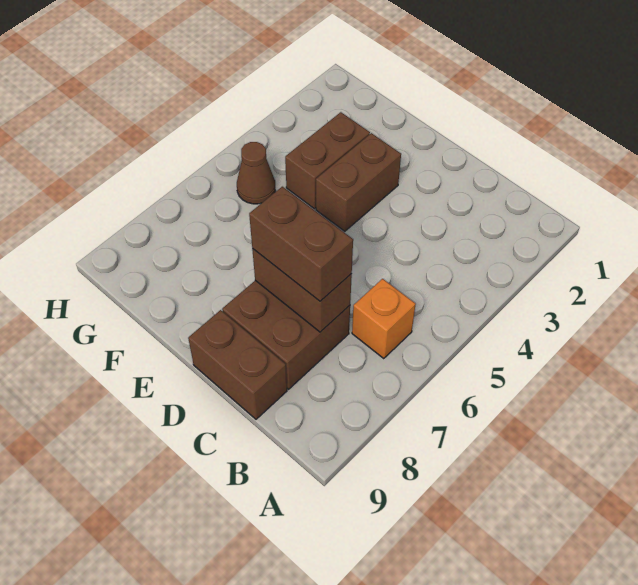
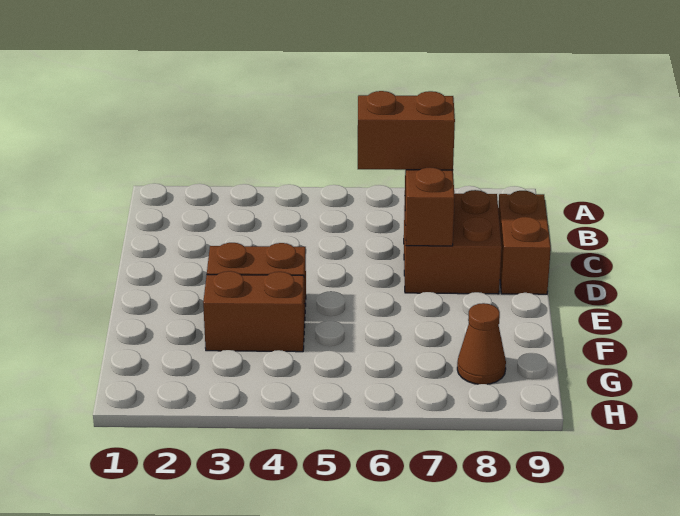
orange 1x1 brick [352,279,416,359] -> none
brown 1x2 brick [249,187,353,301] -> brown 1x2 brick turned to [358,91,455,170]
brown 1x1 cone [237,142,275,204] -> brown 1x1 cone moved to [457,303,506,384]

